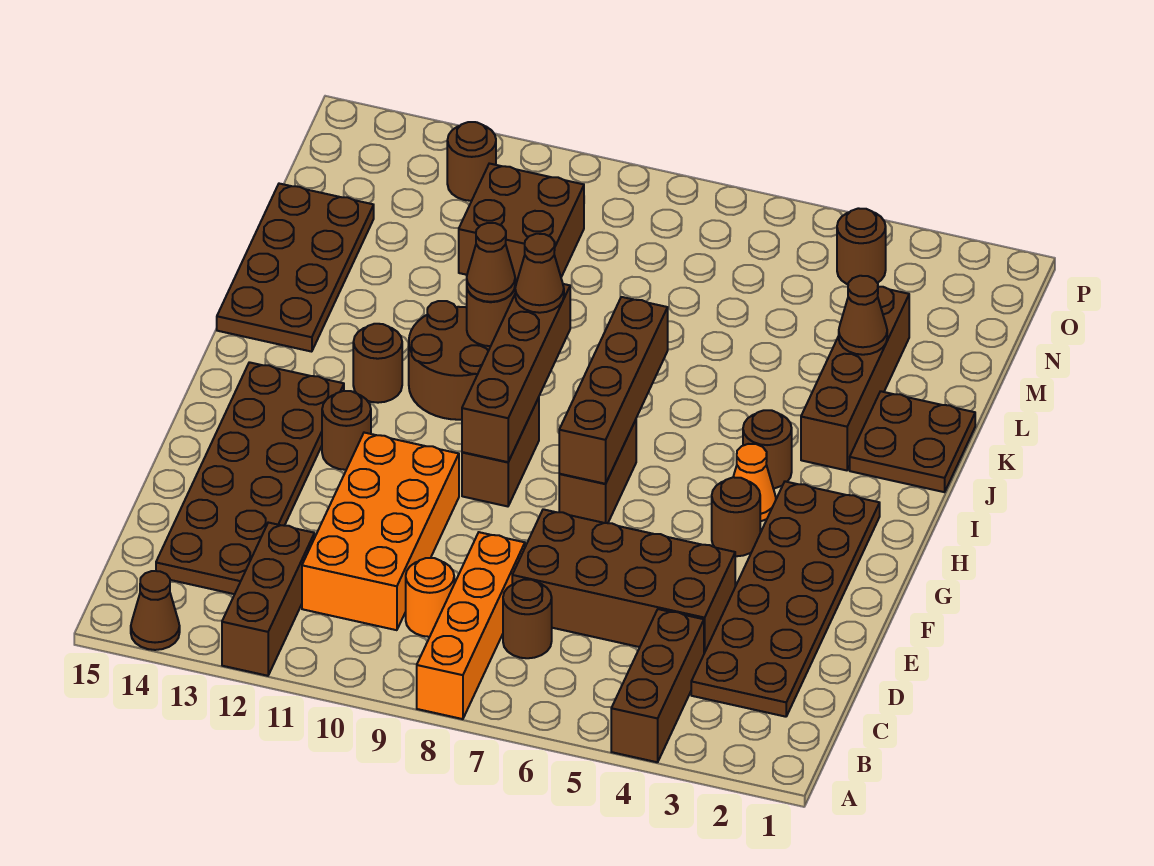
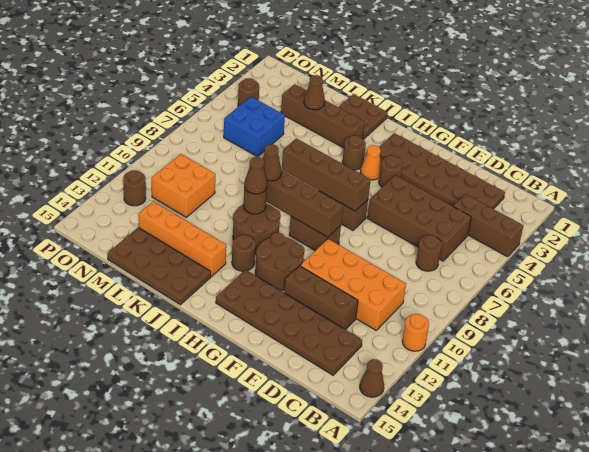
orange 1x4 brick [417,532,525,719] -> orange 1x4 brick moved to [139,201,226,277]
brown 1x3 brick [222,523,314,676] -> brown 1x3 brick moved to [285,266,358,330]
orange 1x1 round brick [406,558,454,637] -> orange 1x1 round brick moved to [402,314,429,351]
brown 2x4 brick [512,509,735,653] -> brown 2x4 brick turned to [367,175,471,261]
brown 1x1 round brick [322,391,371,470] -> brown 2x2 round brick [255,233,304,290]
none -> blue 2x2 brick [224,97,285,157]
brown 2x2 brick [459,163,584,286] -> orange 2x2 brick [152,154,215,217]

